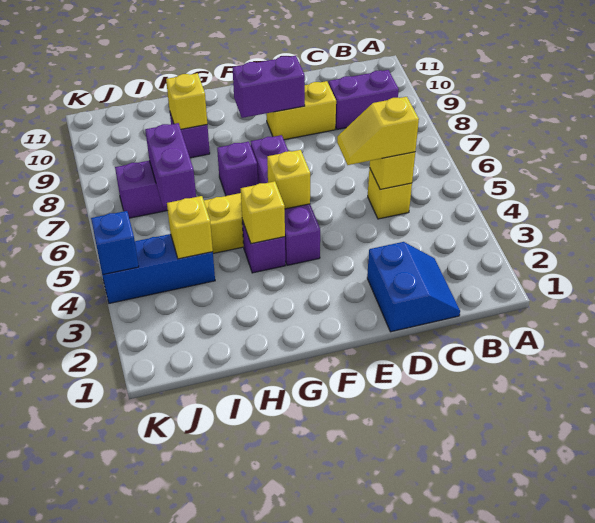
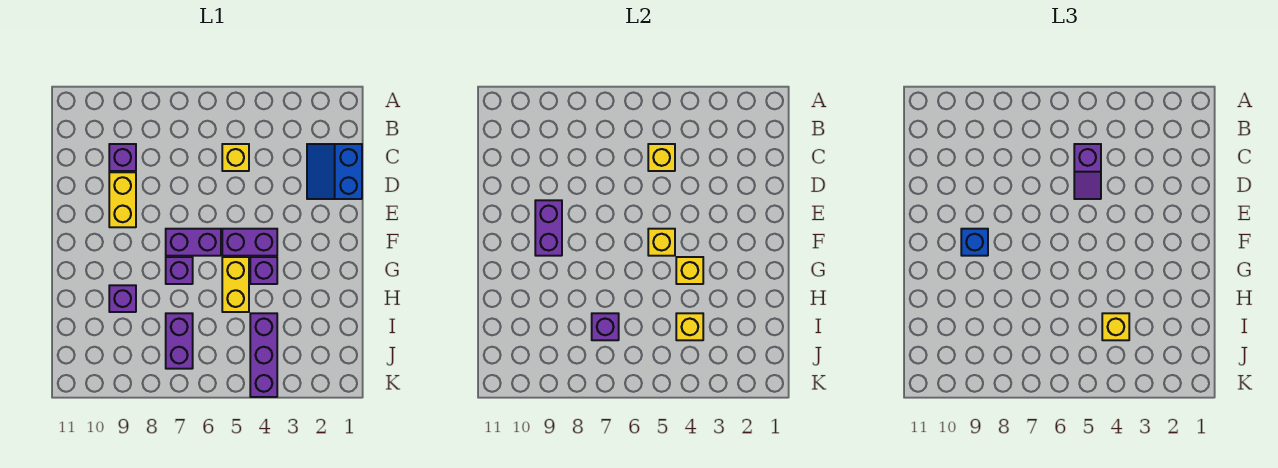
purple 1x2 brick [329,70,399,129] -> purple 1x1 brick [109,144,136,171]
blue 2x2 slope [367,242,460,332] -> blue 2x2 slope turned to [307,144,362,199]
yellow 1x2 slope [337,97,419,165] -> purple 1x2 slope [1074,144,1101,199]
yellow 1x1 brick [166,73,207,129] -> yellow 1x1 brick moved to [1102,313,1129,340]
blue 1x3 brick [99,234,215,303] -> purple 1x3 brick [250,313,277,397]
purple 1x2 brick [145,123,196,207] -> purple 1x1 brick [592,313,619,340]
blue 1x1 brick [91,211,139,275] -> blue 1x1 brick moved to [961,229,988,256]

